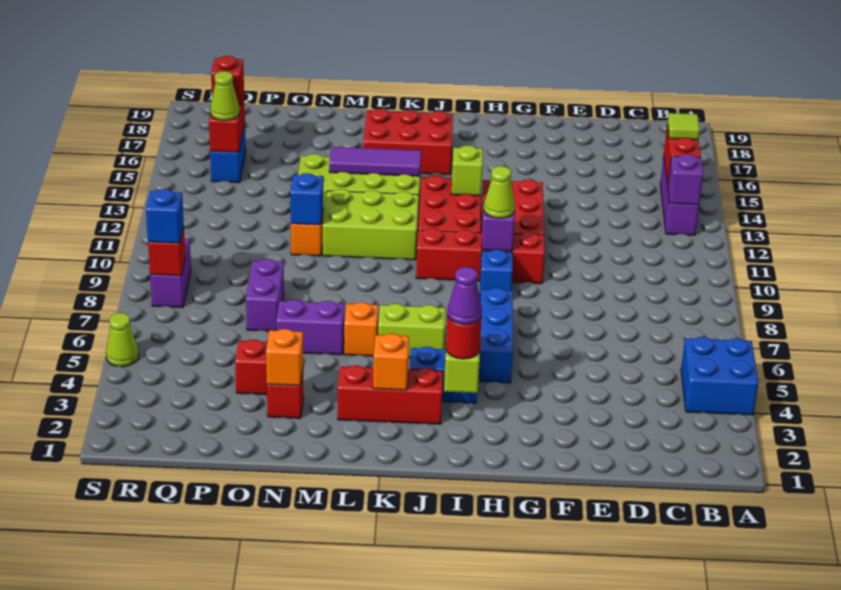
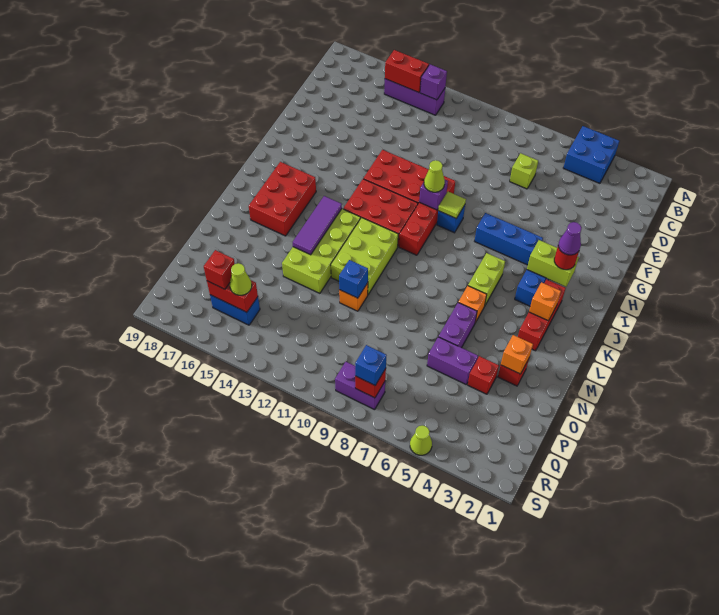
lime 1x1 tile [667,113,700,140] -> lime 1x1 tile moved to [438,192,466,218]
lime 1x1 brick [452,145,483,196] -> lime 1x1 brick moved to [510,153,538,189]
purple 1x2 brick [246,259,284,331] -> purple 1x2 brick moved to [427,337,478,385]

